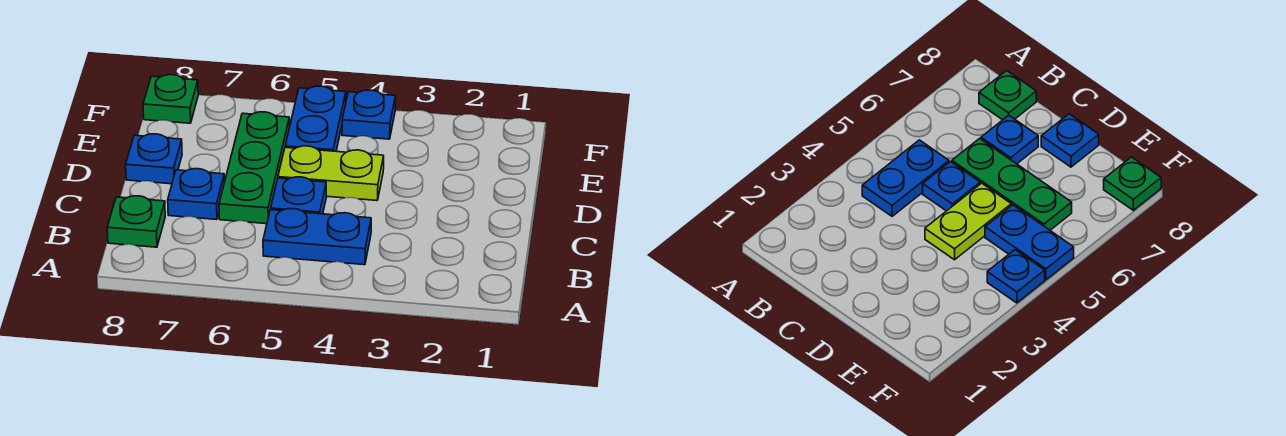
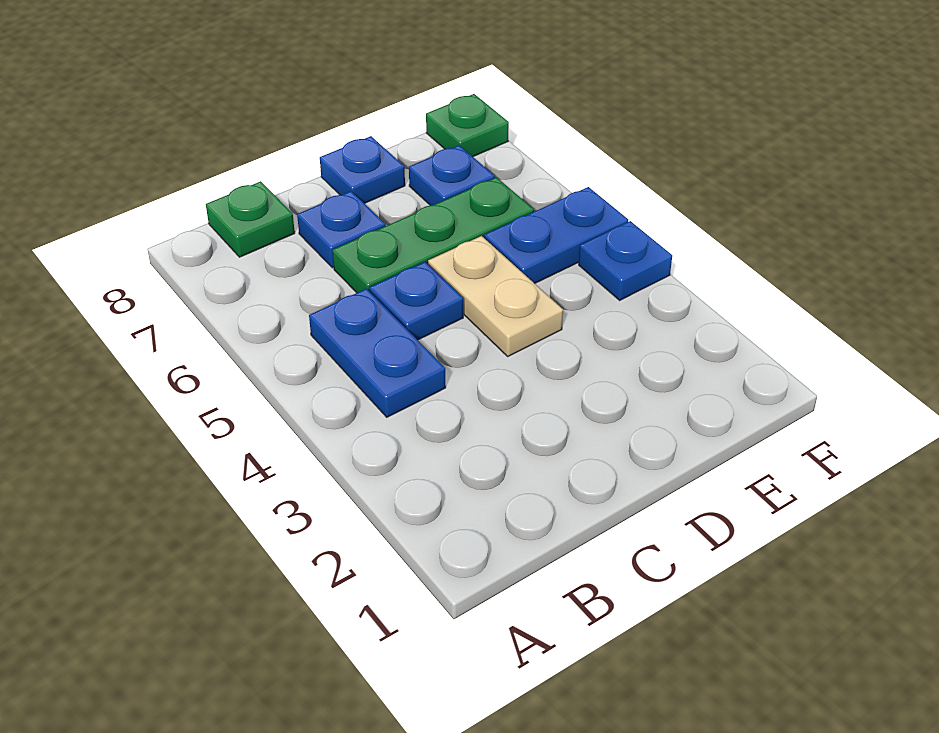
lime 1x2 plate [278,146,384,200] -> tan 1x2 plate [428,236,563,356]
none -> blue 1x1 plate [409,145,495,206]

